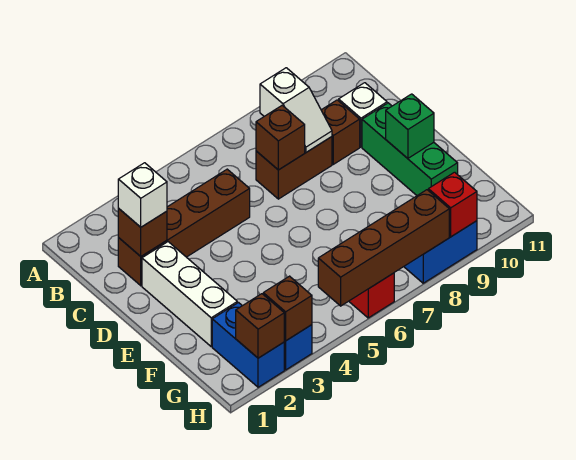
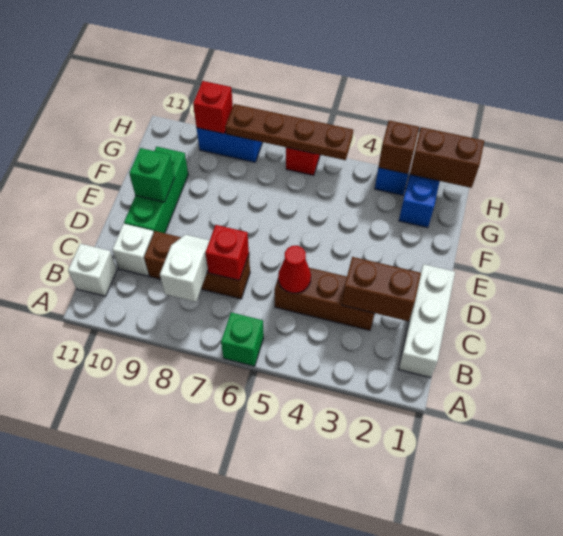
none -> green 1x1 brick [221,313,264,366]
brown 1x4 brick [118,169,250,286] -> brown 1x3 brick [274,268,375,331]
brown 1x1 brick [118,209,167,256] -> brown 1x2 brick [342,257,421,321]
white 1x1 brick [118,163,167,227] -> white 1x1 brick moved to [68,244,117,296]
none -> red 1x1 cone [278,246,311,293]
brown 1x1 brick [256,105,305,170] -> red 1x1 brick [205,225,249,280]
white 1x3 brick [142,242,237,346] -> white 1x3 brick moved to [399,264,455,378]
brown 1x1 brick [236,294,284,358] -> brown 1x2 brick [410,127,484,188]
brown 1x4 brick [318,190,449,306] -> brown 1x4 plate [225,104,353,160]

